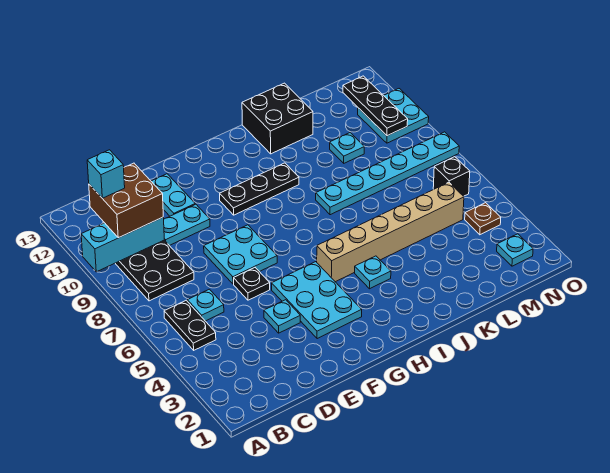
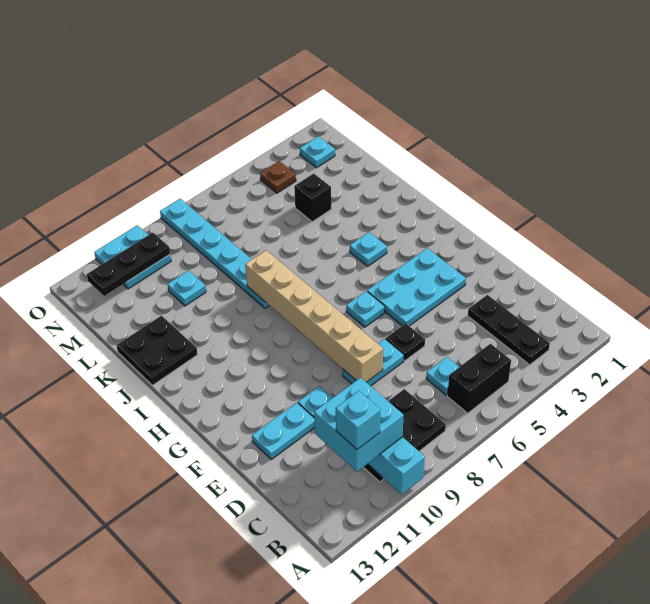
black 1x2 plate [164,300,216,350] -> black 1x2 brick [447,344,511,413]
brown 2x2 brick [89,163,163,238] -> cyan 2x2 brick [314,378,404,471]
cyan 1x1 plate [264,300,300,333] -> cyan 1x1 plate moved to [346,291,385,327]
cyan 2x2 plate [204,225,277,284] -> cyan 1x2 plate [343,339,404,386]
black 1x3 plate [220,163,299,215] -> black 1x3 plate moved to [468,295,550,365]
tan 1x6 brick [317,182,464,282] -> tan 1x6 brick moved to [245,250,383,382]
black 2x2 brick [242,83,313,154] -> black 2x2 plate [117,316,198,385]
black 1x1 brick [433,157,470,196] -> black 1x1 brick moved to [294,173,331,222]

